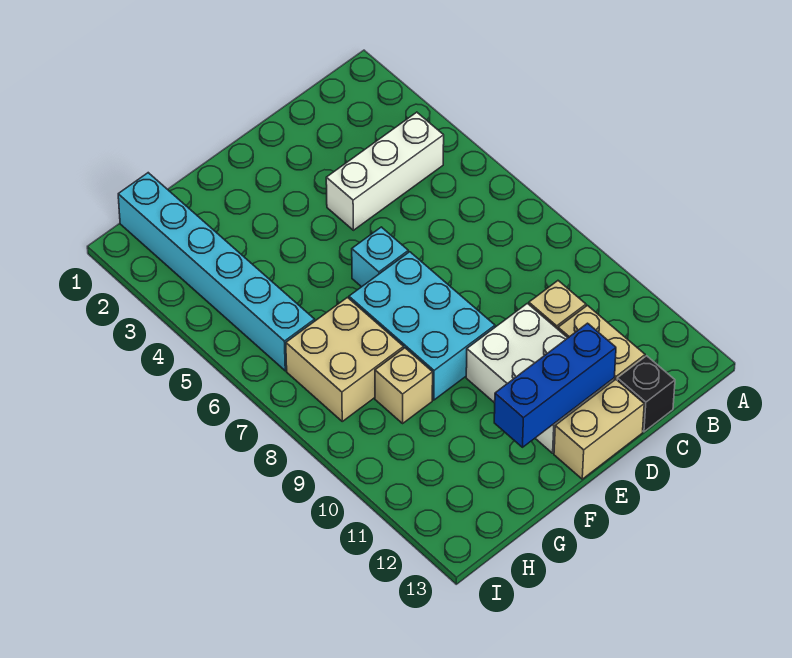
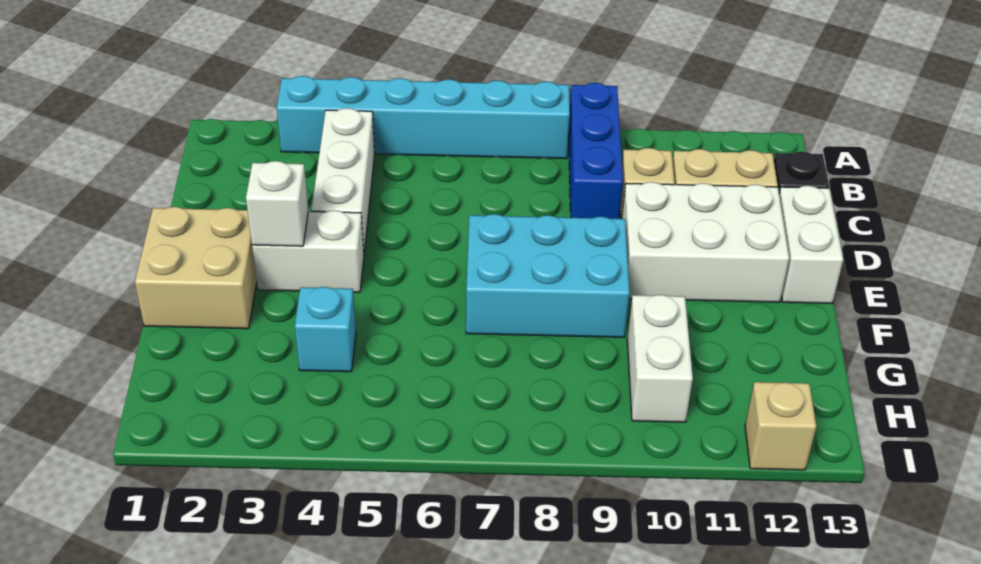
blue 1x3 brick [494,323,616,447] -> blue 1x3 brick moved to [569,83,623,219]
tan 1x2 brick [554,379,644,479] -> white 1x2 brick [779,186,843,303]
none -> white 1x2 brick [252,210,364,292]
none -> white 1x1 brick [246,161,308,246]
cyan 1x1 brick [352,227,408,287] -> cyan 1x1 brick moved to [295,287,356,372]
tan 2x2 brick [286,297,404,421] -> tan 2x2 brick moved to [135,207,257,329]
tan 1x1 brick [375,348,433,423] -> tan 1x1 brick moved to [745,382,816,470]
none -> white 1x2 brick [627,295,693,422]
cyan 1x6 brick [118,173,315,371] -> cyan 1x6 brick moved to [277,76,570,159]

